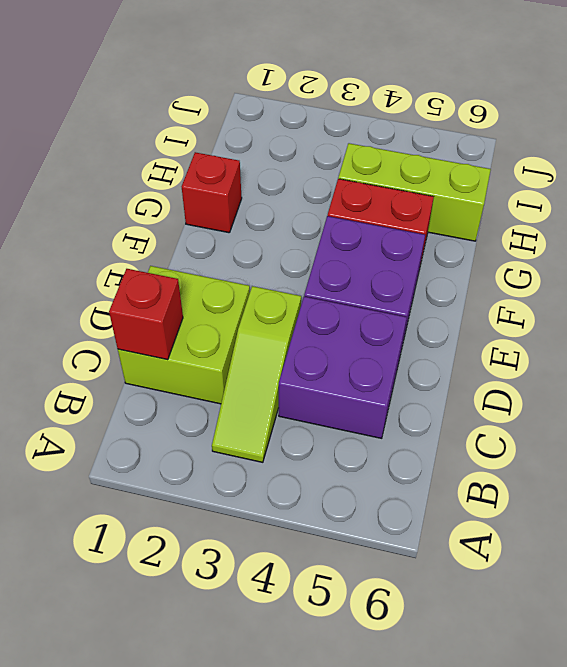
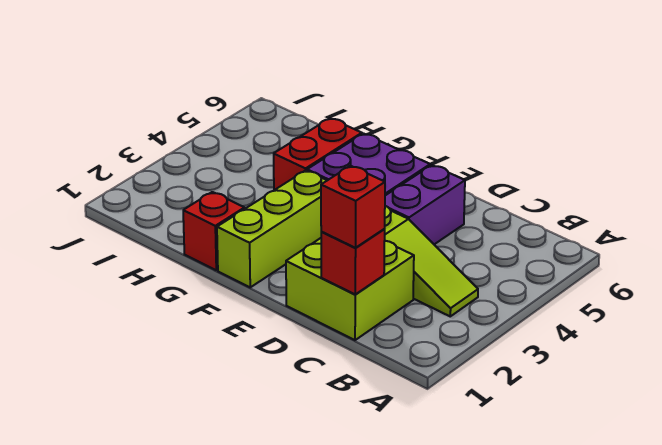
none -> red 1x1 brick [321,166,385,248]
purple 2x2 brick [279,297,407,438] -> purple 1x2 brick [385,165,465,244]
lime 1x3 brick [338,143,491,241] -> lime 1x3 brick moved to [217,170,327,287]

